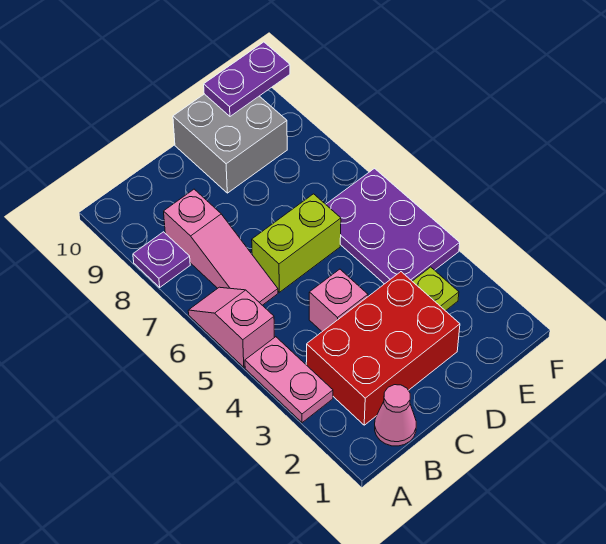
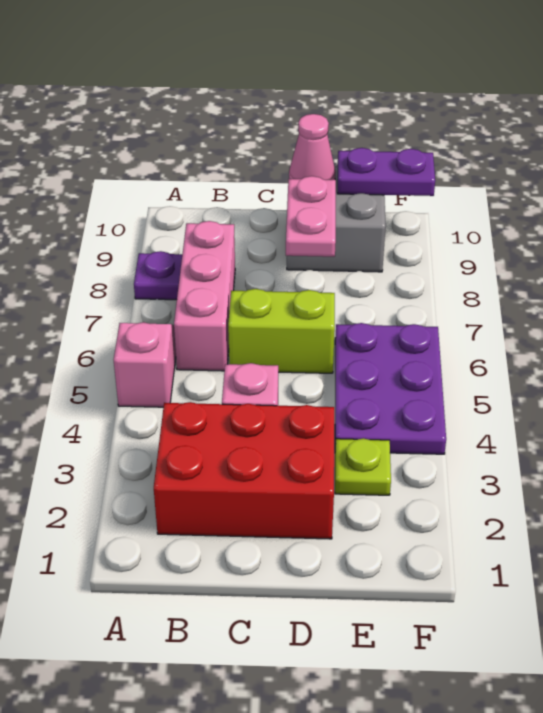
pink 1x2 plate [245,337,333,423] -> pink 1x2 plate moved to [286,176,336,257]
pink 1x1 cone [375,385,416,446] -> pink 1x1 cone moved to [289,114,336,180]
pink 1x3 slope [164,189,278,305] -> pink 1x3 brick [174,221,235,371]

